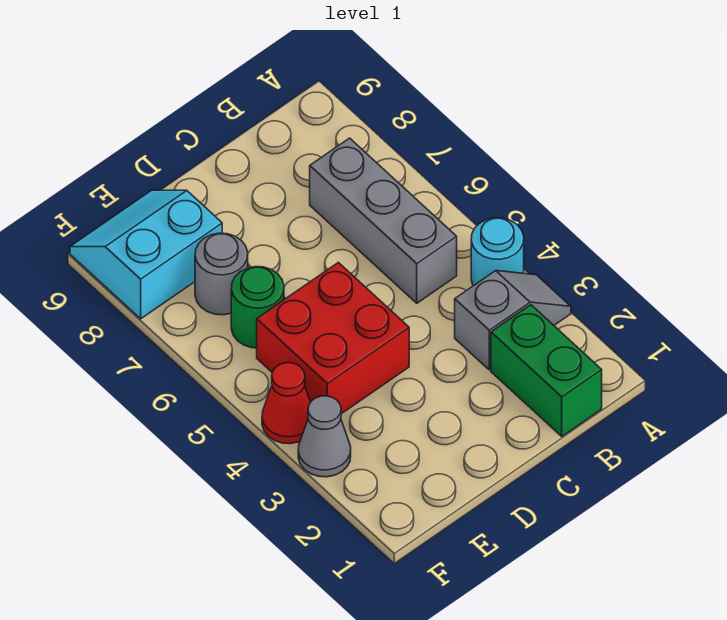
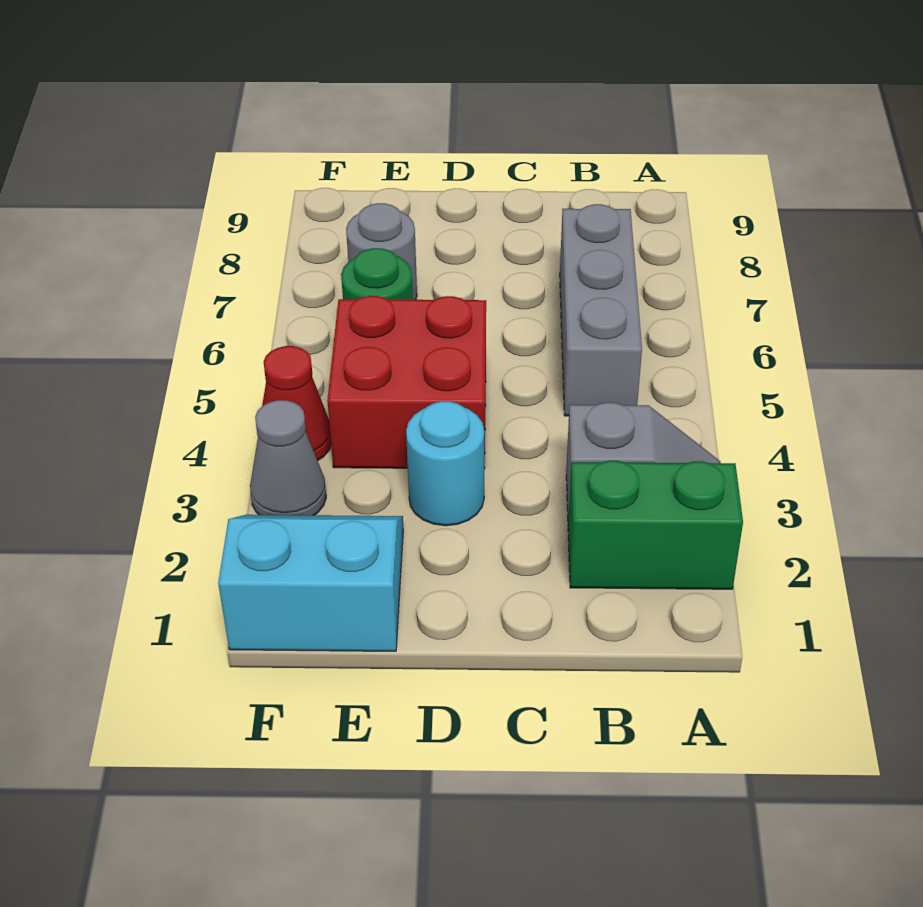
cyan 1x1 round brick [471,218,524,286] -> cyan 1x1 round brick moved to [406,401,484,526]
green 1x2 brick [491,305,602,436] -> green 1x2 brick turned to [568,461,743,589]
cyan 2x2 slope [70,190,222,319] -> cyan 2x2 slope moved to [218,515,403,651]

